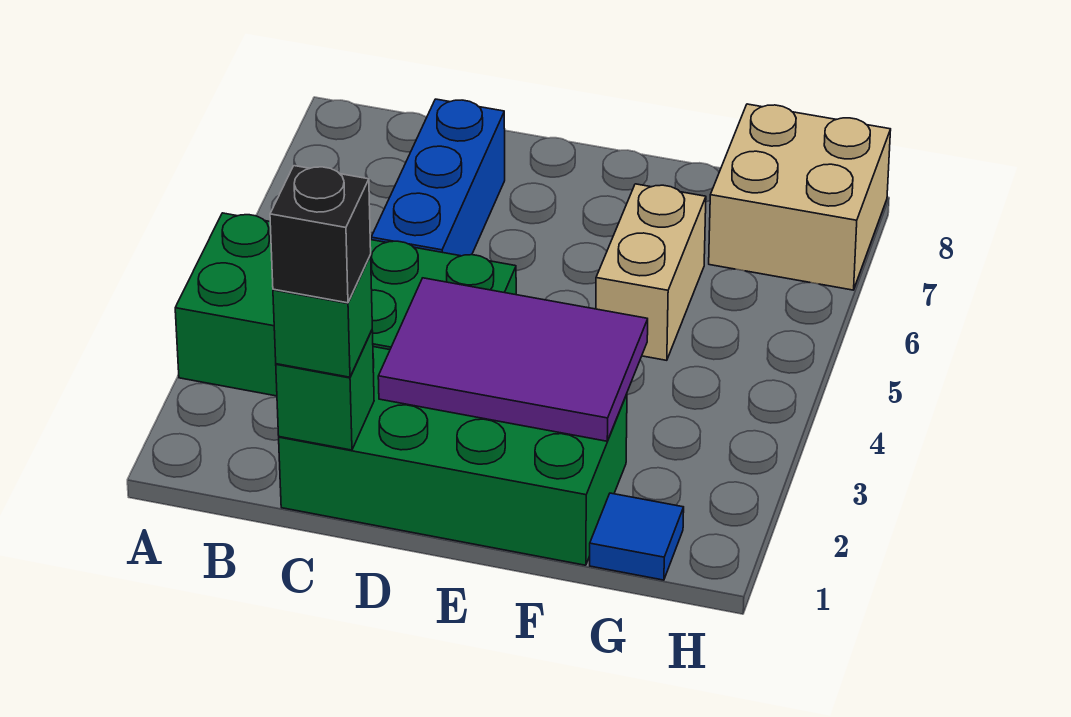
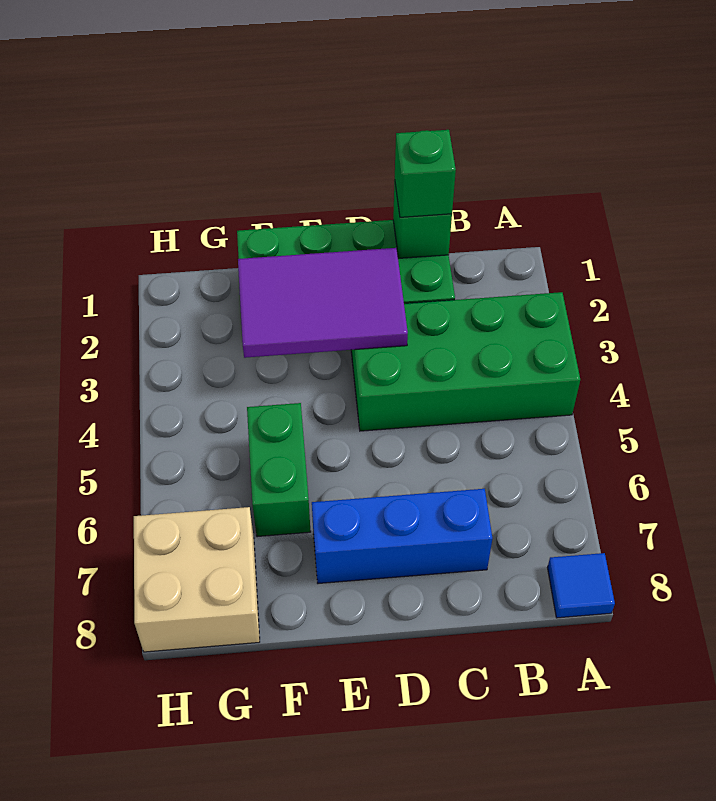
black 1x1 brick [270,166,371,303] -> none
blue 1x3 brick [371,99,505,256] -> blue 1x3 brick turned to [312,489,492,583]
tan 1x2 brick [596,184,706,360] -> green 1x2 brick [247,403,311,537]
blue 1x1 tile [590,493,684,580] -> blue 1x1 tile moved to [547,553,615,618]

